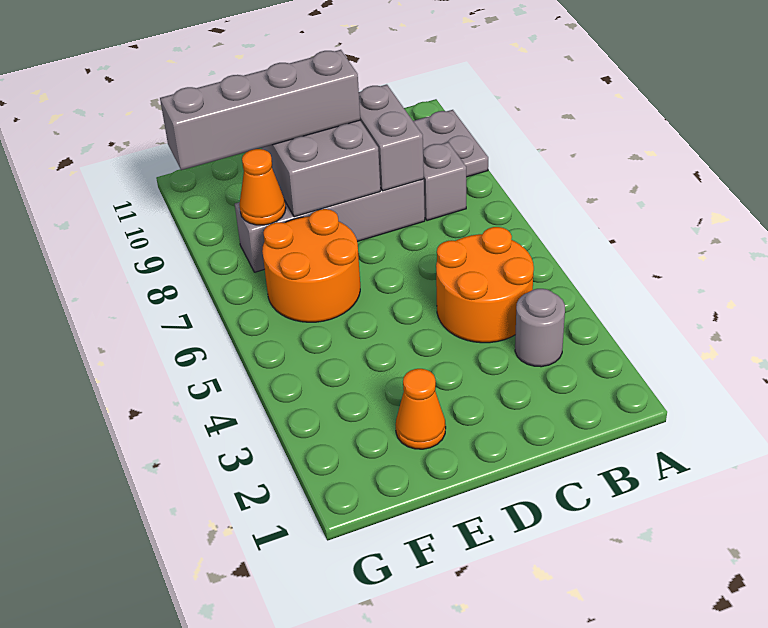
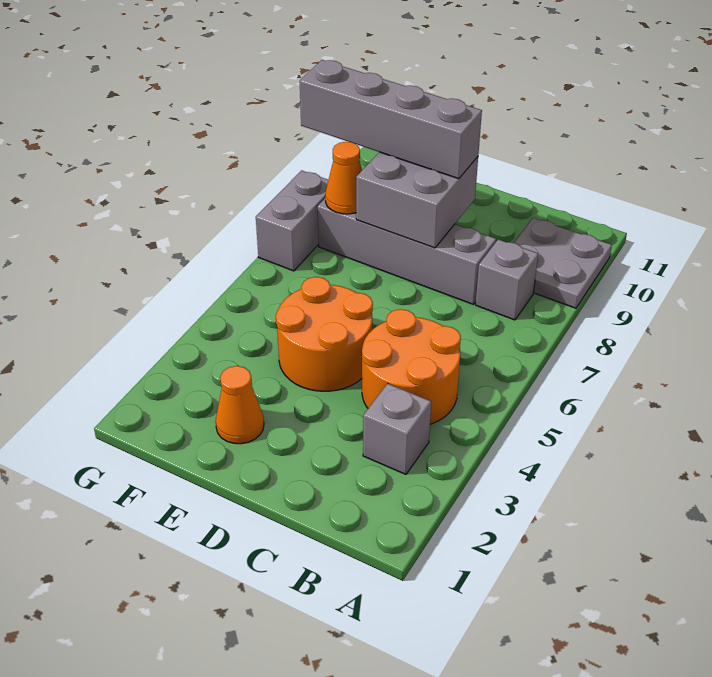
grey 1x1 round brick [515,289,565,367] -> grey 1x1 brick [363,384,431,474]
grey 1x2 brick [359,85,424,191] -> grey 1x2 brick moved to [256,170,328,271]
orange 2x2 round brick [262,209,360,322] -> orange 2x2 round brick moved to [276,277,373,391]

